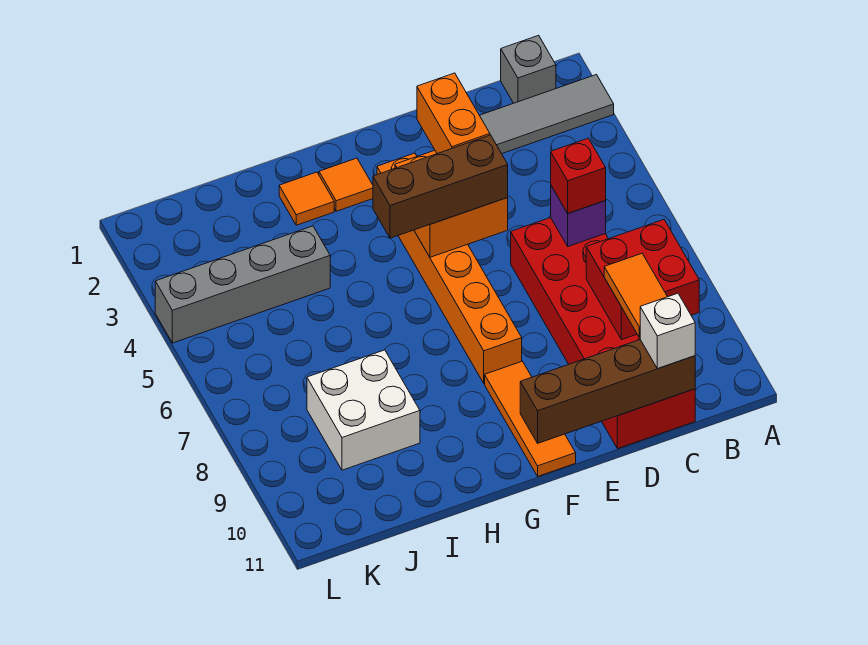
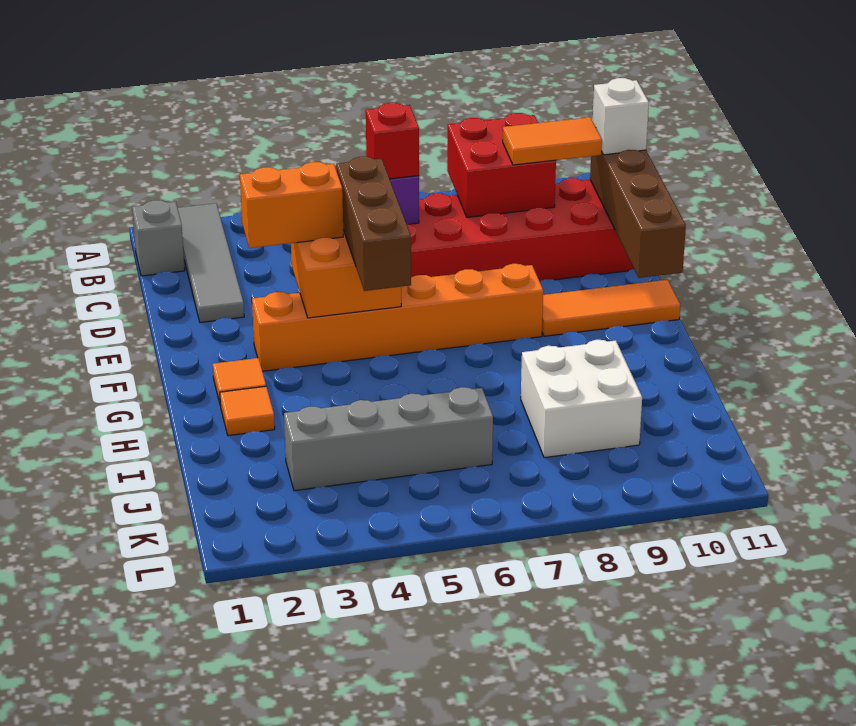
grey 1x4 brick [155,226,330,343] -> grey 1x4 brick turned to [284,387,493,491]

